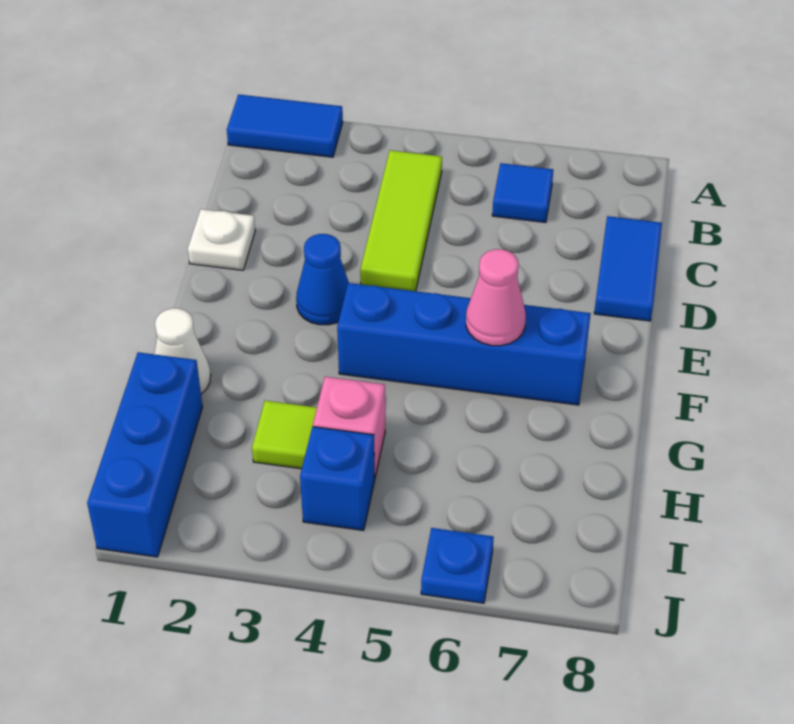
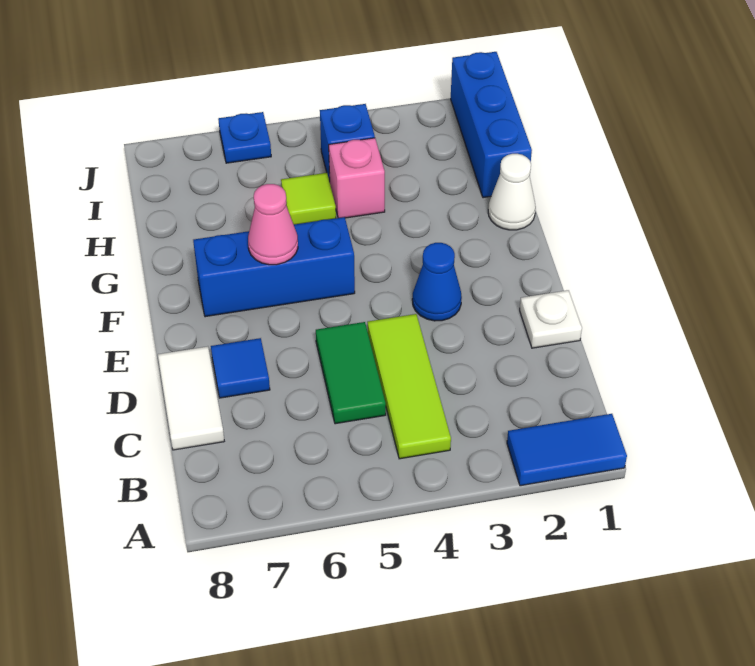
blue 1x1 tile [492,163,553,223] -> blue 1x1 tile moved to [211,338,270,398]
none -> green 1x2 tile [316,322,386,424]
blue 1x2 tile [594,216,662,321] -> white 1x2 tile [158,346,224,450]
blue 1x4 brick [337,283,591,405] -> blue 1x3 brick [193,217,355,317]
lime 1x1 tile [252,401,317,469] -> lime 1x1 tile moved to [281,173,336,225]

